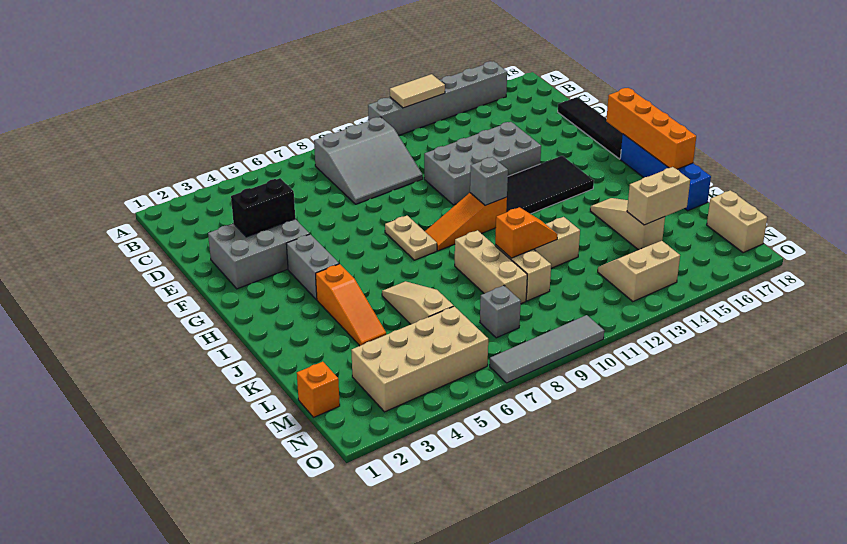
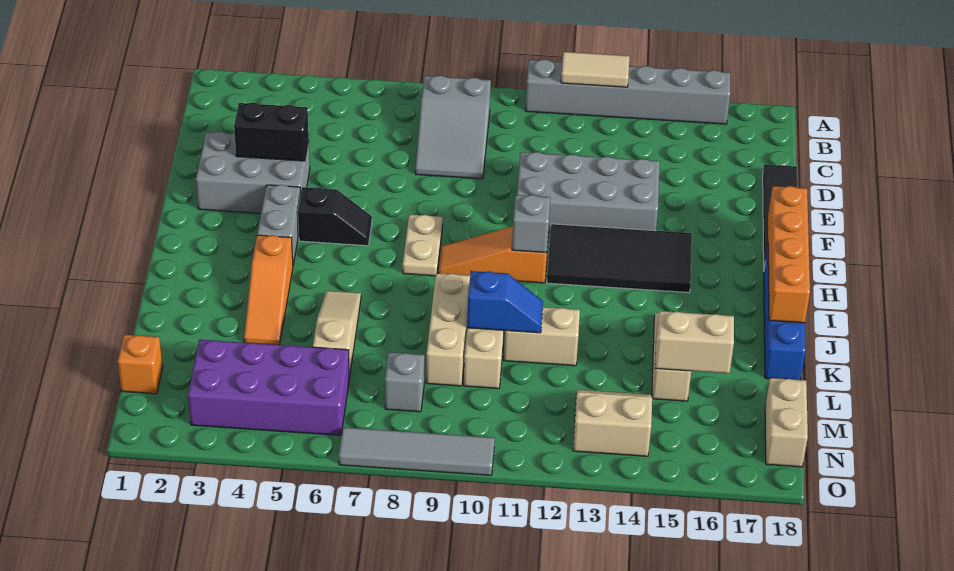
grey 3x3 slope [314,117,423,204] -> grey 2x3 slope [415,75,491,179]
none -> black 1x2 slope [298,187,372,246]
orange 1x2 slope [495,207,558,258] -> blue 1x2 slope [467,271,543,333]
tan 2x4 brick [351,306,488,412] -> purple 2x4 brick [188,340,349,435]

